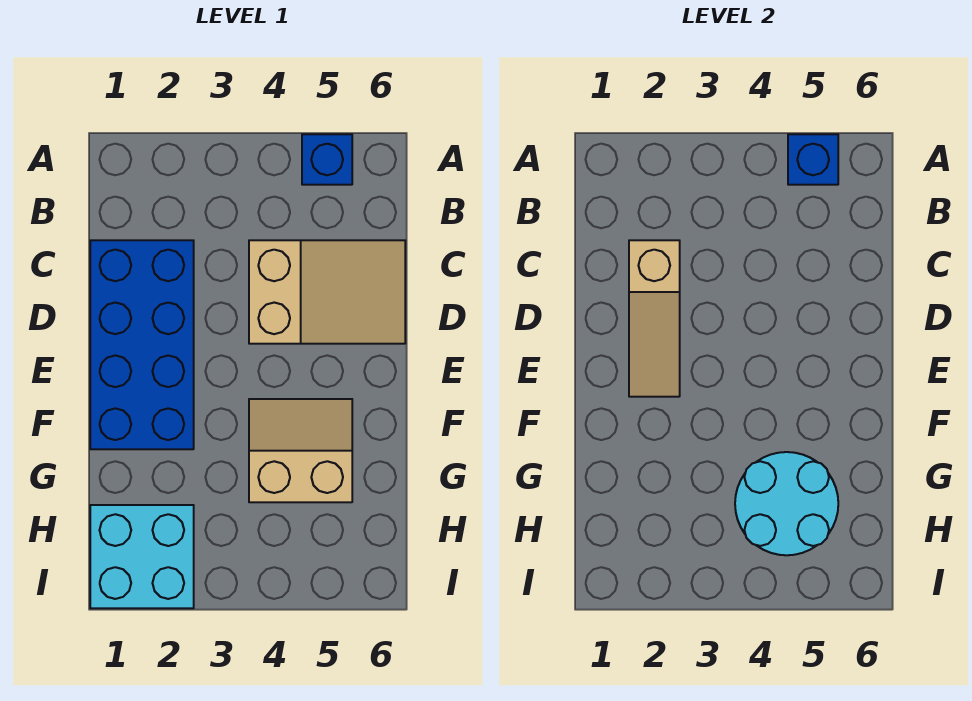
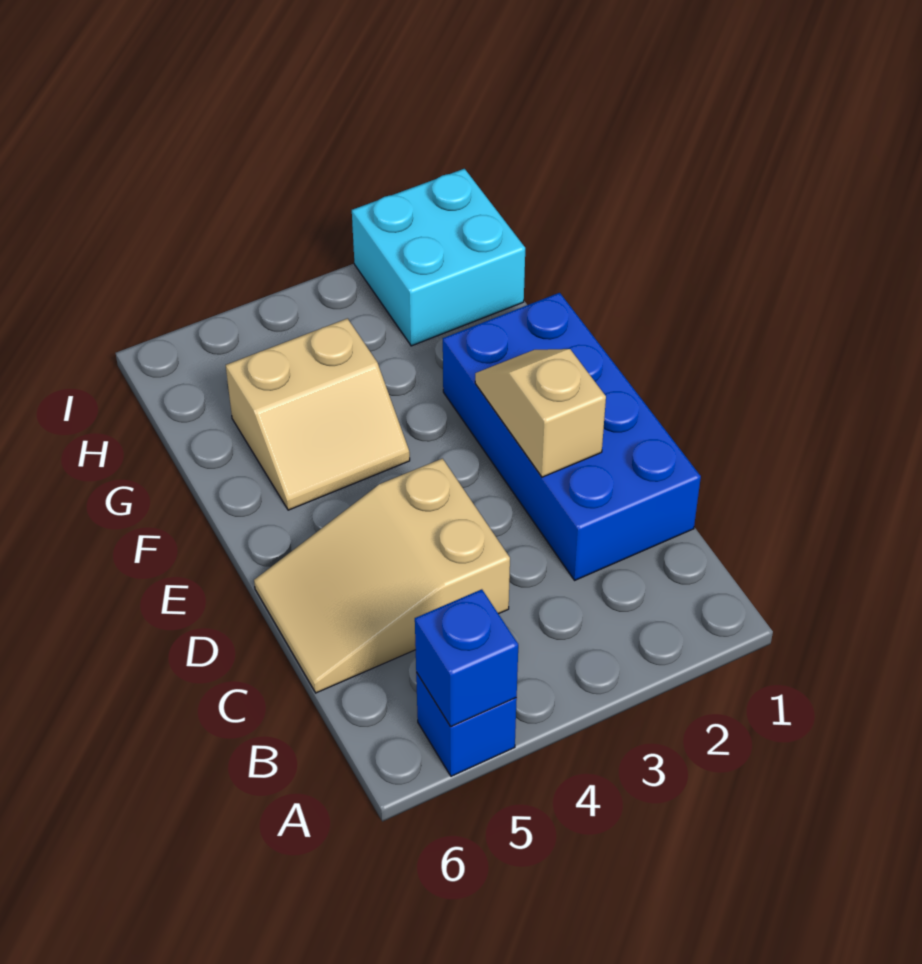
tan 1x3 slope [629,240,680,397] -> tan 1x2 slope [475,349,606,477]
cyan 2x2 round brick [735,452,838,555] -> none

